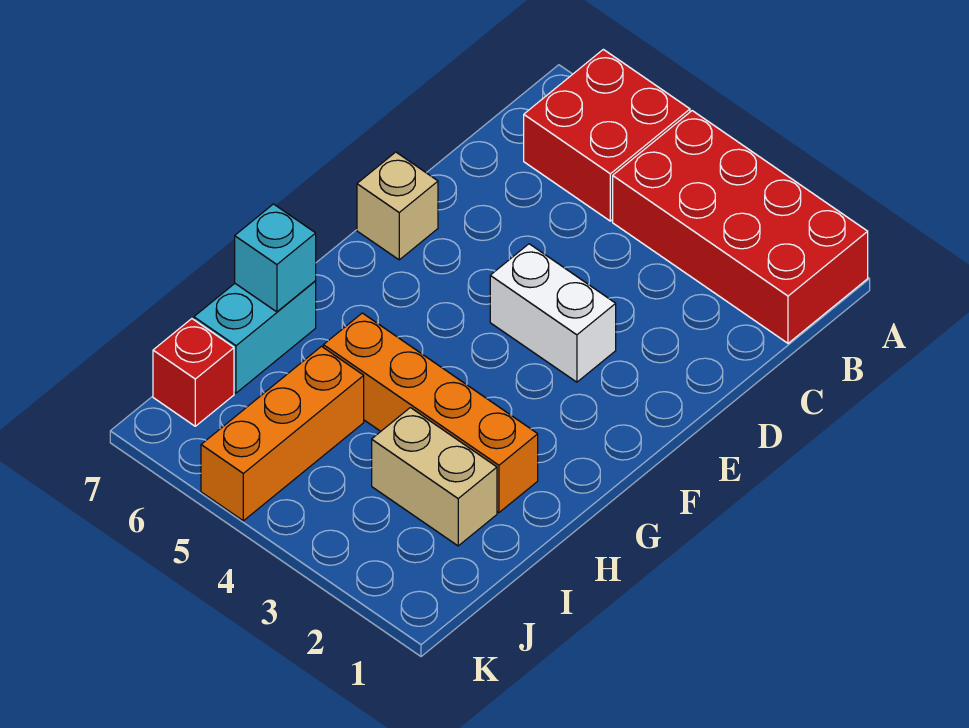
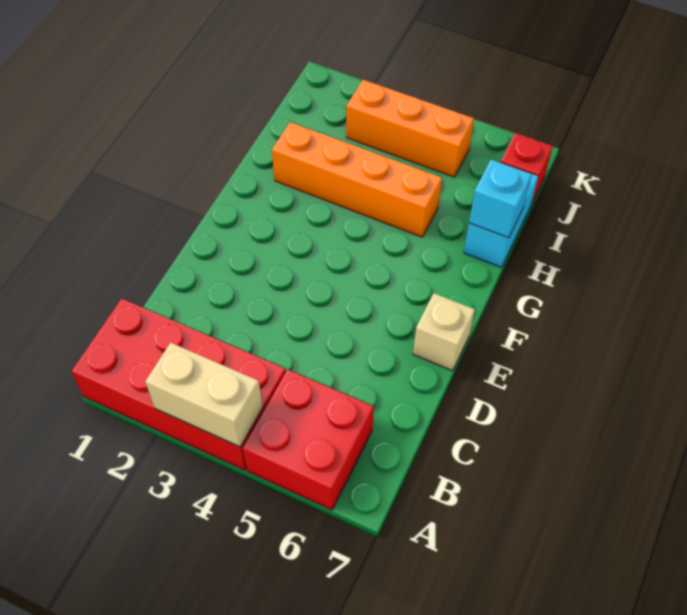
white 1x2 brick [490,244,616,382] -> none
tan 1x2 brick [372,408,497,546] -> tan 1x2 brick moved to [145,342,263,447]
orange 1x3 brick [201,346,364,521] -> orange 1x3 brick turned to [346,79,474,177]

